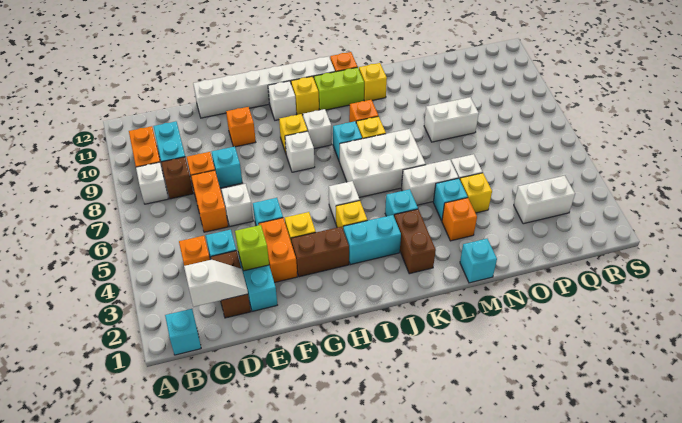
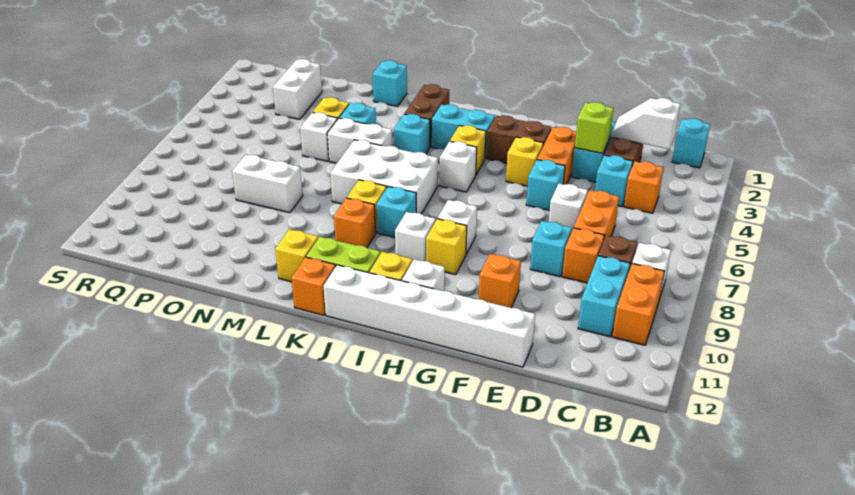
orange 1x1 brick [442,198,477,241] -> none
white 1x2 brick [514,176,575,224] -> white 1x2 brick turned to [273,59,322,119]

